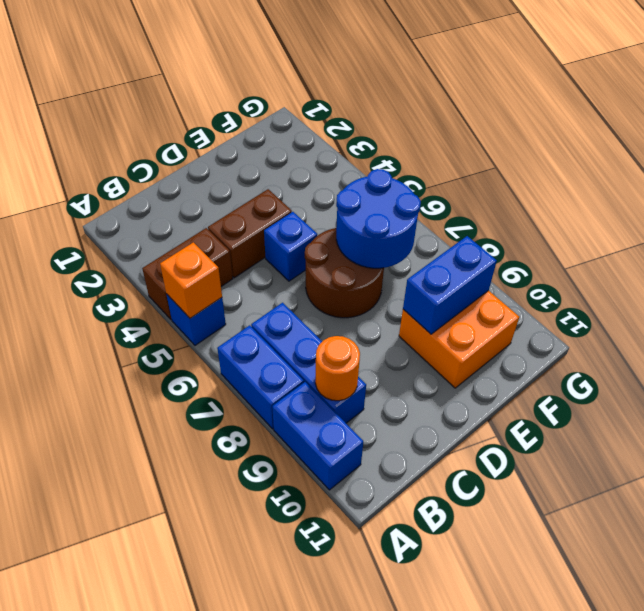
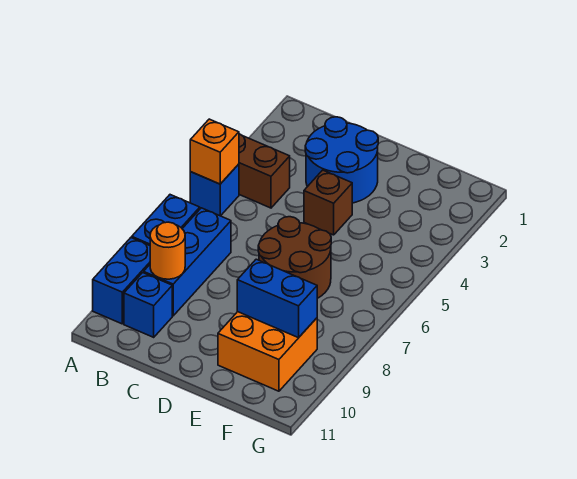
brown 1x2 brick [208,189,292,278] -> brown 1x1 brick [304,170,352,235]
blue 1x1 brick [264,212,317,281] -> blue 1x1 brick moved to [124,273,172,337]
blue 2x2 round brick [336,169,421,268] -> blue 2x2 round brick moved to [305,117,378,203]

